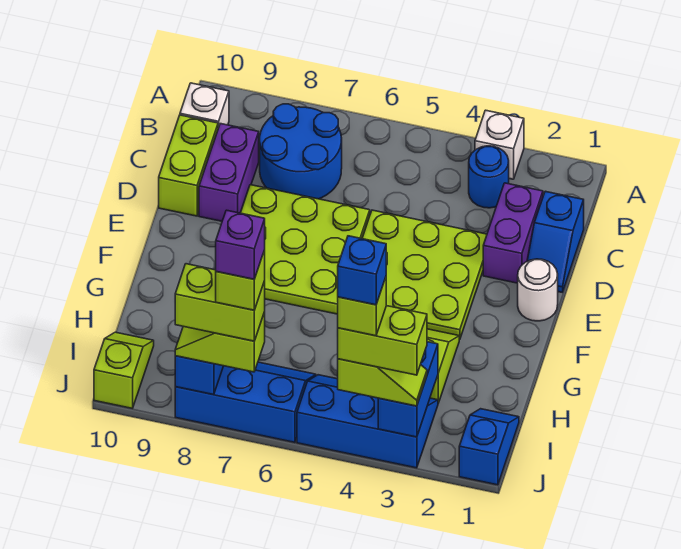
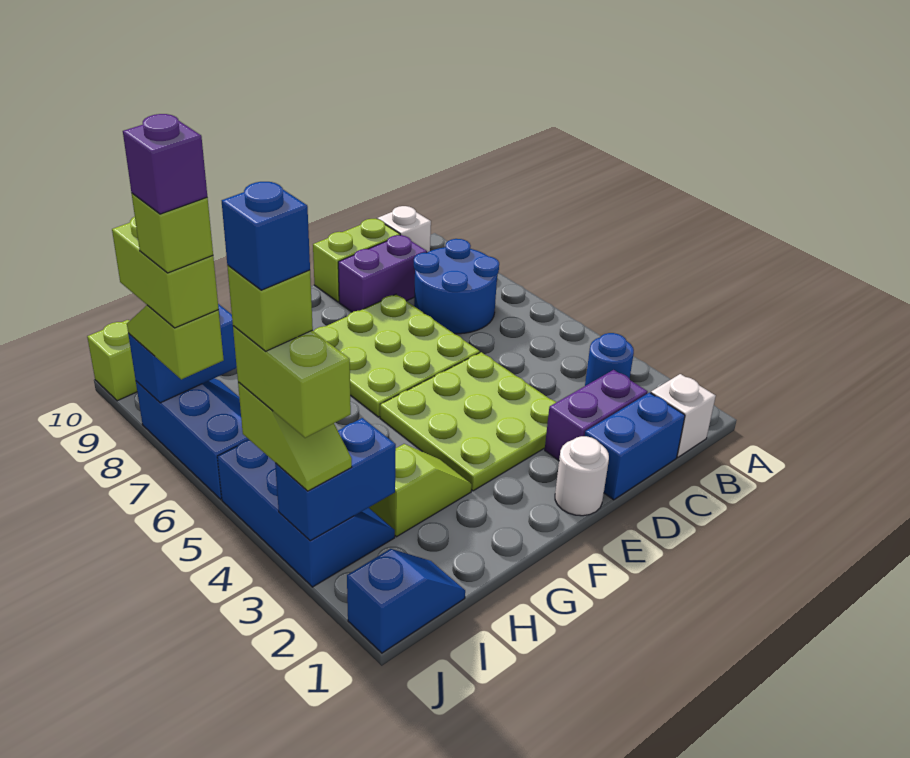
white 1x1 brick [475,110,524,179] -> white 1x1 brick moved to [651,374,716,458]
blue 1x2 slope [527,191,584,292] -> blue 1x2 brick [585,393,685,500]

